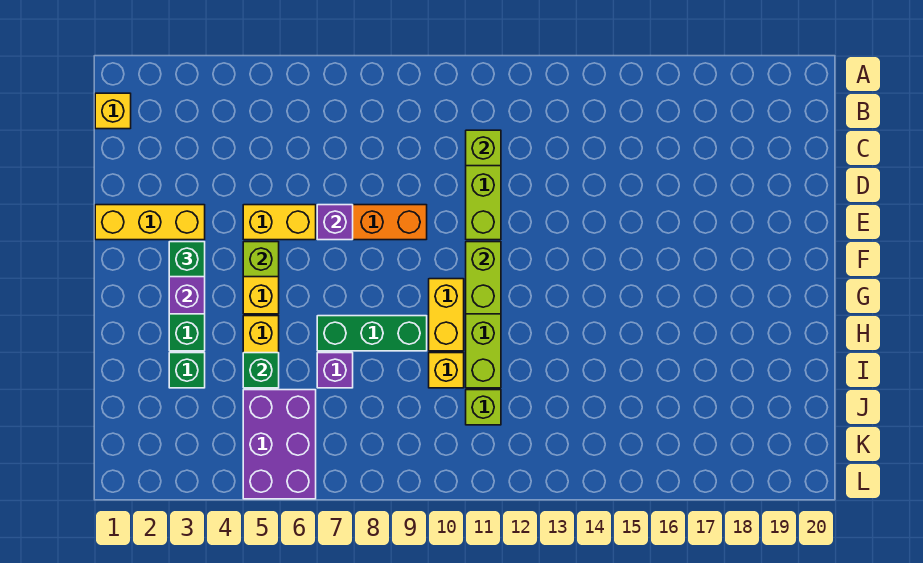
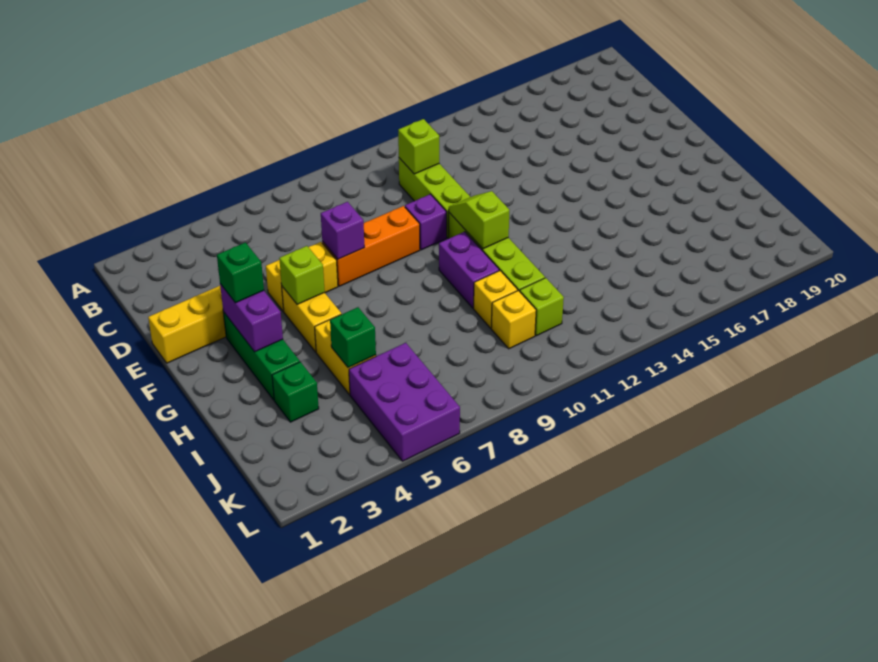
yellow 1x1 brick [95,93,131,129] -> yellow 1x1 brick moved to [491,291,536,349]
lime 1x2 brick [466,242,501,314] -> lime 1x2 slope [449,191,509,249]
yellow 1x2 brick [429,279,464,351] -> purple 1x2 brick [439,232,499,308]
green 1x3 brick [317,316,427,351] -> none
purple 1x1 brick [317,353,353,388] -> purple 1x1 brick moved to [405,194,447,250]

